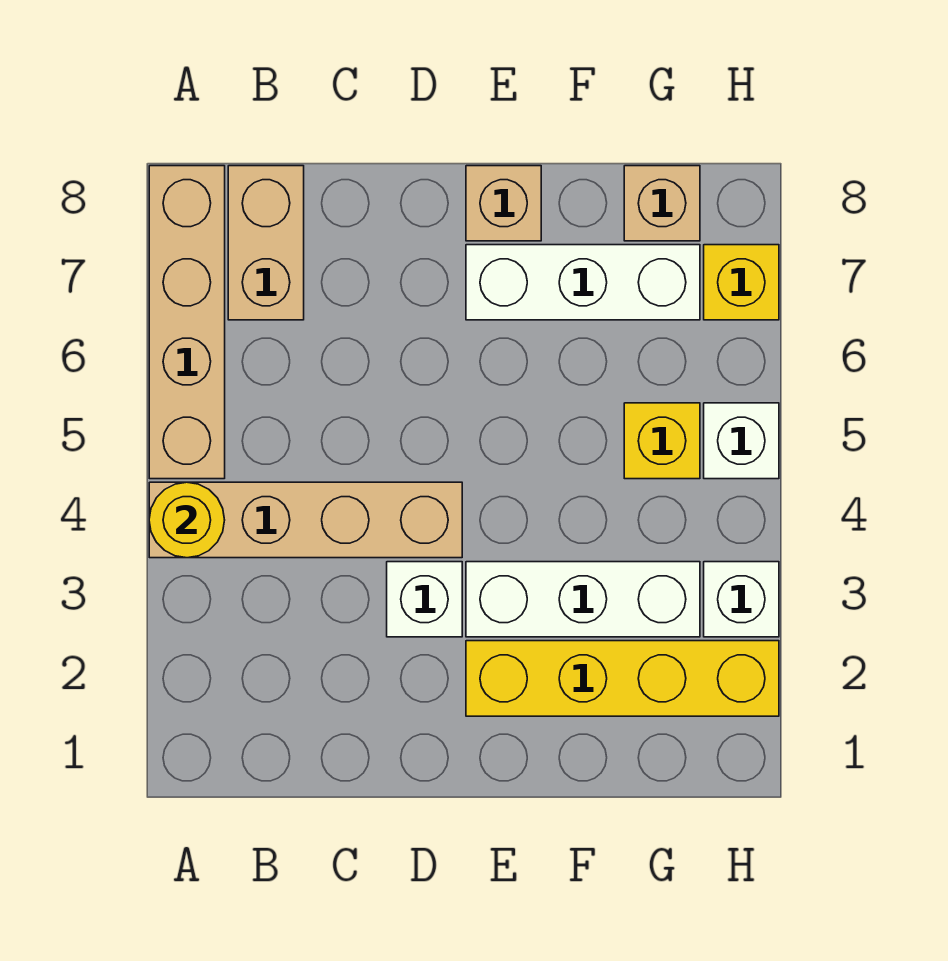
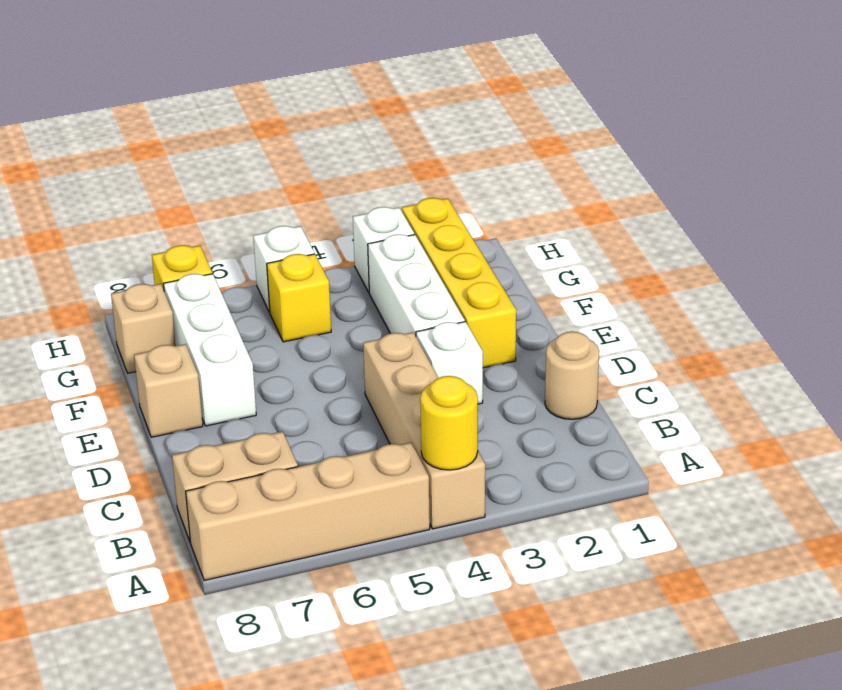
none -> tan 1x1 round brick [545,332,599,419]

